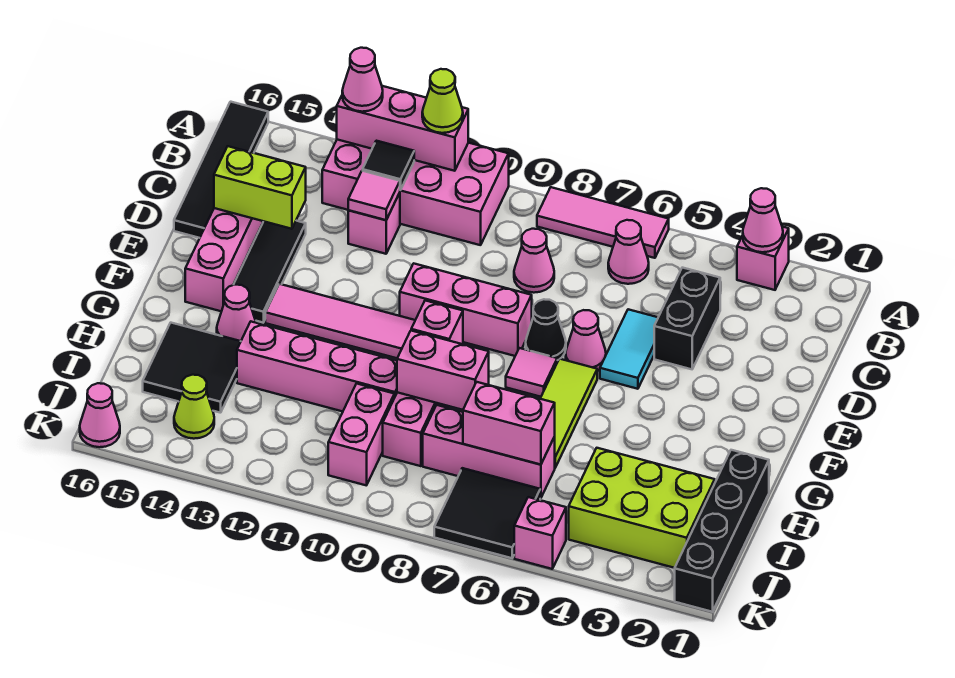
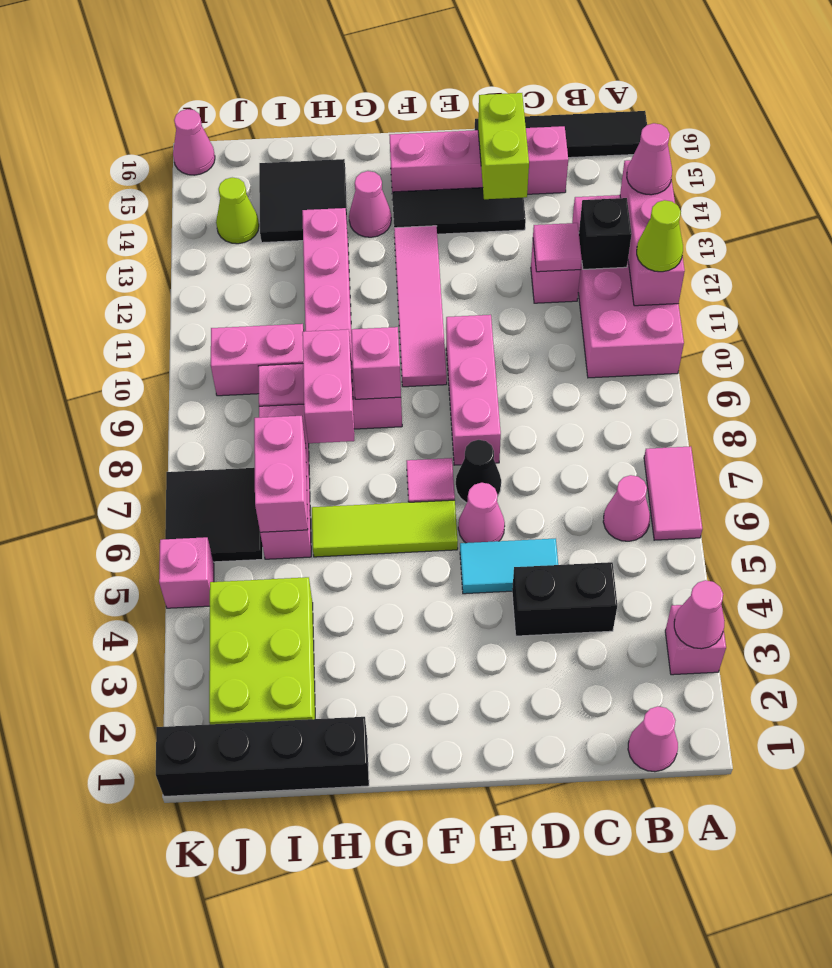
pink 1x3 tile [537,187,669,258] -> pink 1x2 tile [644,446,702,540]
black 1x1 tile [363,141,414,190] -> black 1x1 brick [579,198,632,269]
pink 1x1 cone [514,229,554,293] -> pink 1x1 cone moved to [628,706,678,772]

